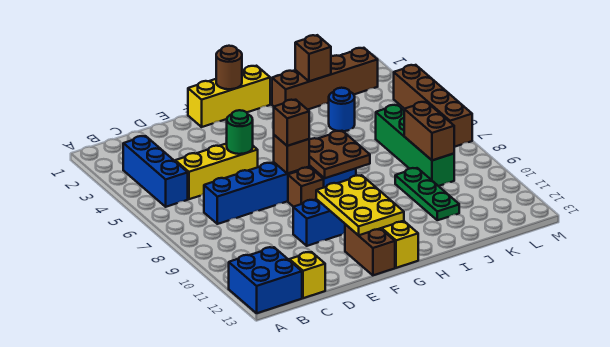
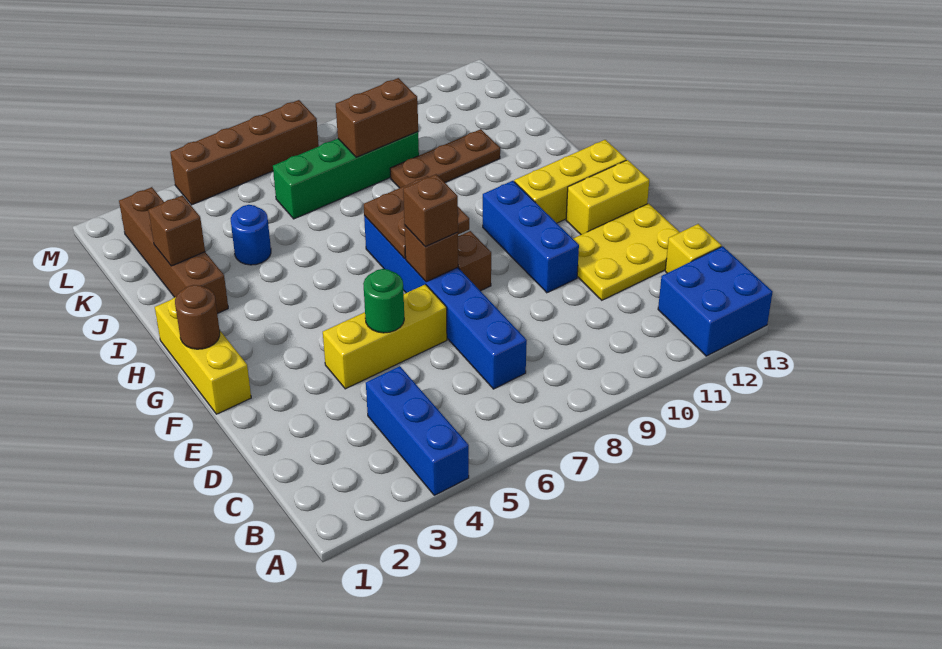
blue 1x3 brick [123,136,188,207] -> blue 1x3 brick turned to [366,366,469,495]
yellow 1x3 brick [175,144,258,199] -> yellow 1x3 brick turned to [323,284,447,389]
yellow 2x3 plate [316,175,404,235] -> yellow 2x3 plate moved to [573,204,680,300]
brown 1x2 brick [345,224,395,275] -> yellow 1x2 brick [566,160,649,235]
green 1x3 plate [395,168,459,220] -> brown 1x3 plate [390,129,500,188]

